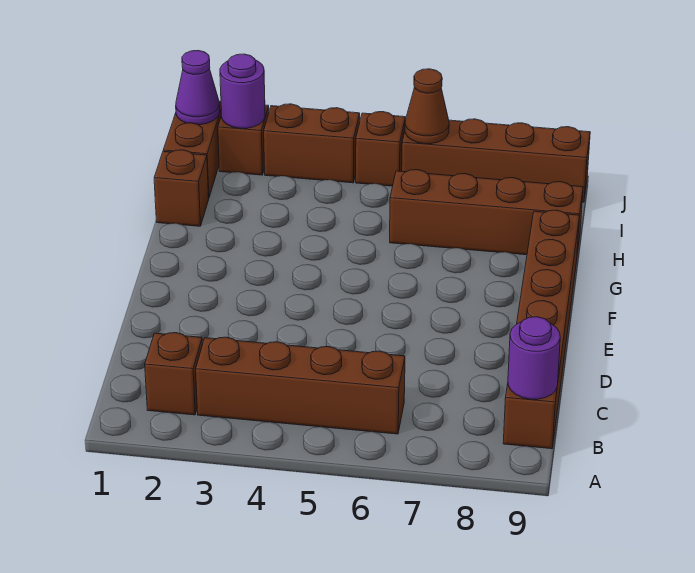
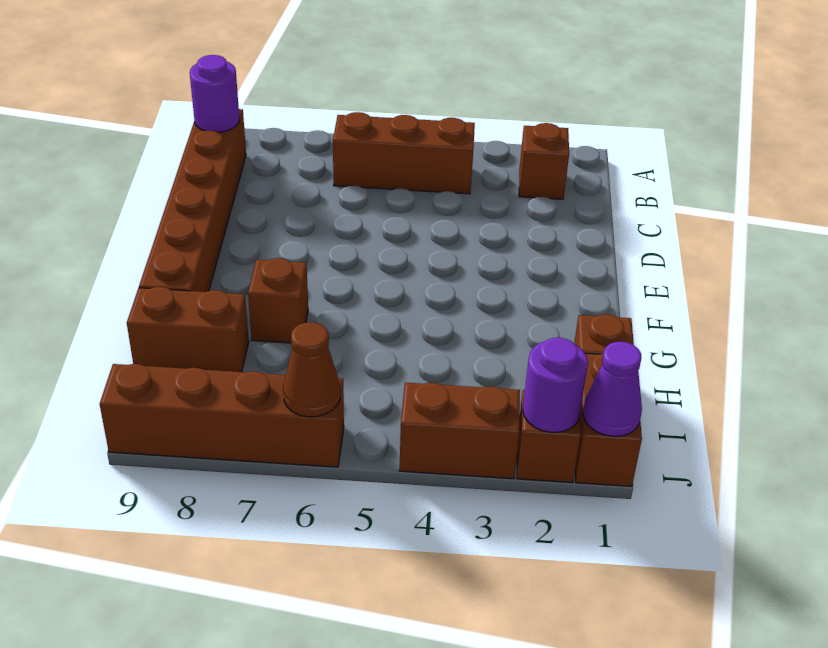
brown 1x4 brick [196,337,405,434] -> brown 1x3 brick [333,112,475,194]
brown 1x4 brick [390,170,583,255] -> brown 1x2 brick [127,287,249,372]
brown 1x1 brick [356,112,406,186] -> brown 1x1 brick moved to [248,258,308,343]

